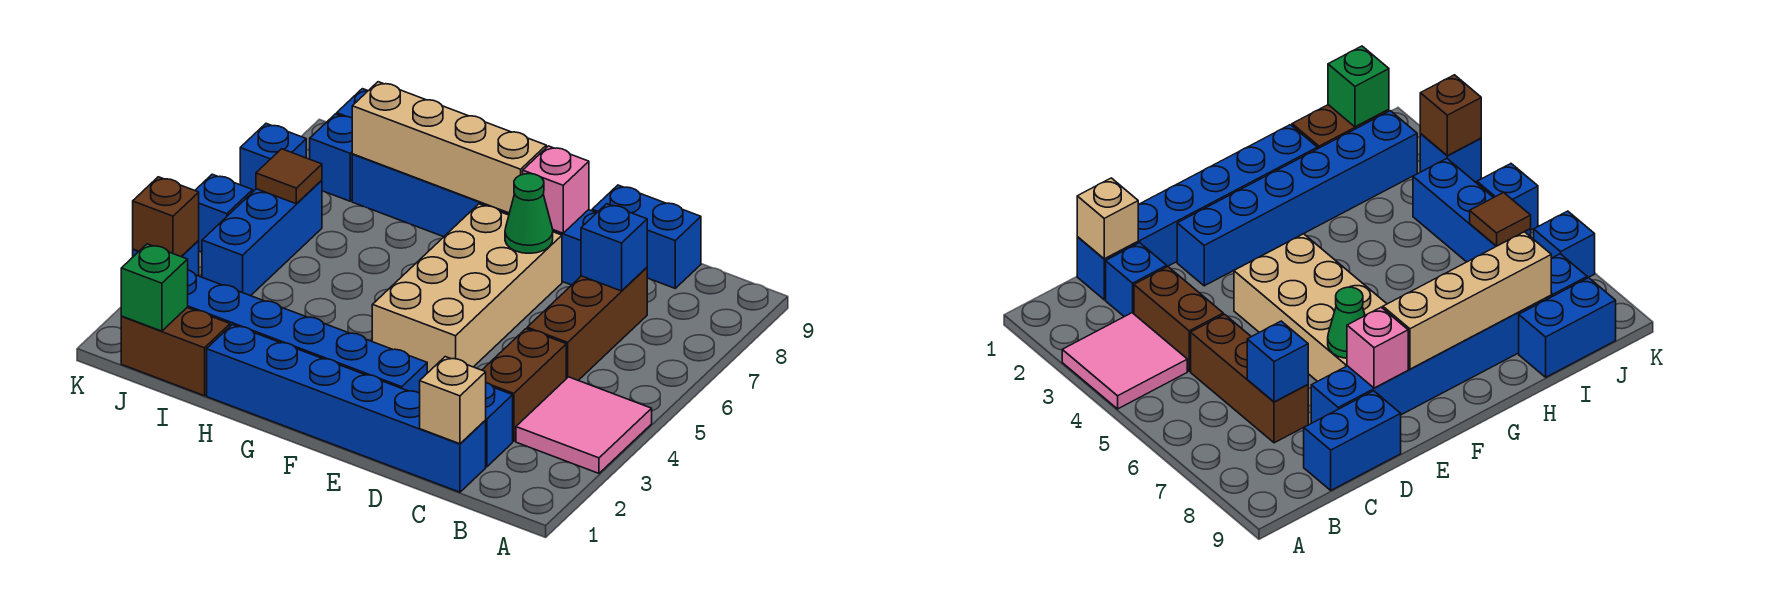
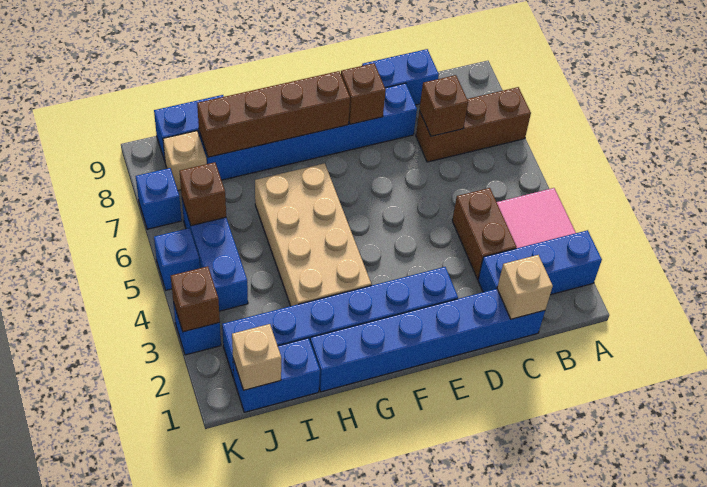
blue 1x1 brick [486,383,513,467] -> blue 1x3 brick [478,230,602,295]
brown 1x3 brick [527,268,647,380] -> brown 1x3 brick turned to [416,87,531,162]
blue 1x1 brick [581,204,647,291] -> brown 1x1 brick [419,75,468,136]
tan 2x4 brick [372,204,562,373] -> tan 2x4 brick moved to [255,163,371,306]
green 1x1 cone [505,174,553,253] -> none
pink 1x1 brick [523,146,589,233] -> brown 1x1 brick [341,63,386,124]
tan 1x4 brick [352,82,546,213] -> brown 1x4 brick [197,71,350,157]
brown 1x2 brick [121,308,230,396] -> blue 1x2 brick [233,338,320,412]
green 1x1 brick [121,244,188,331] -> tan 1x1 brick [232,324,281,390]
brown 1x1 tile [256,149,322,204] -> brown 1x1 brick [180,162,226,226]
blue 1x1 brick [310,114,352,201] -> tan 1x1 brick [163,131,207,190]

